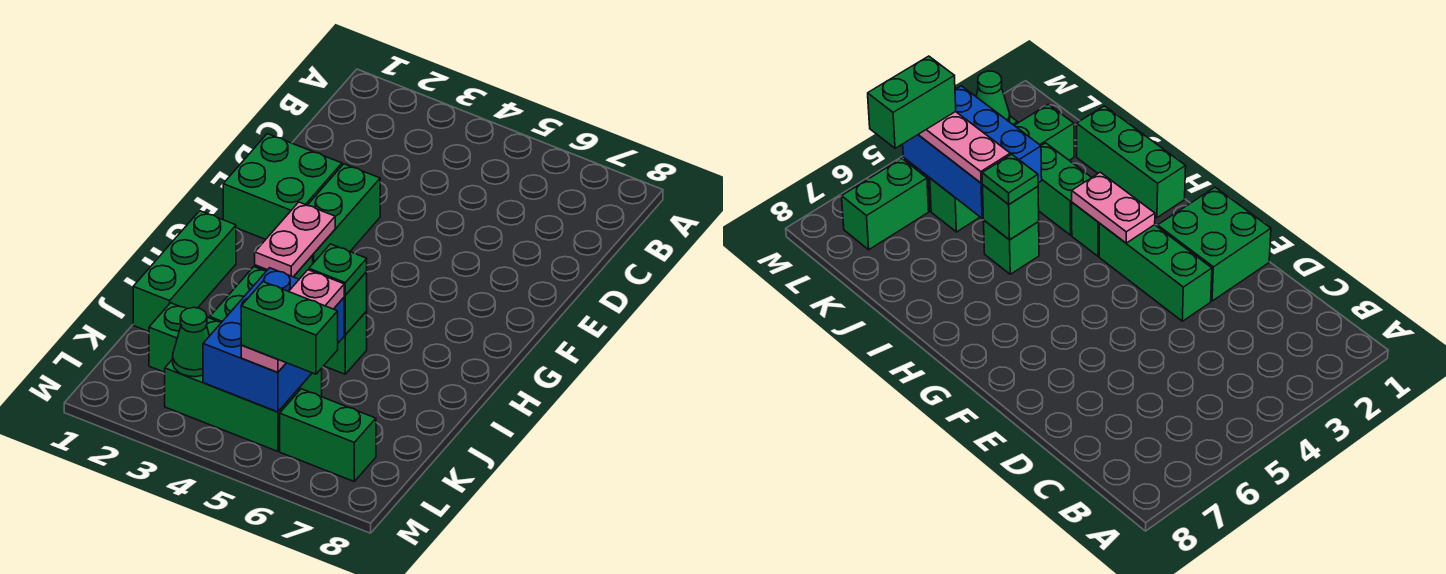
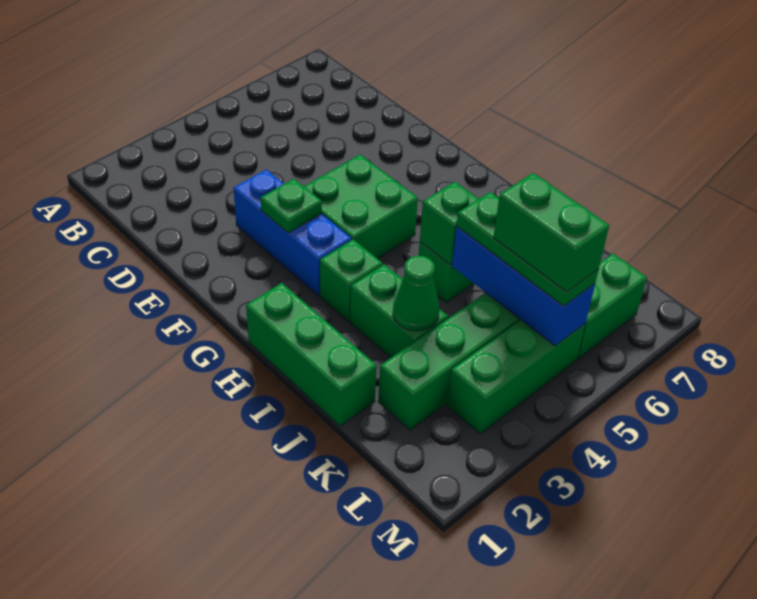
green 2x2 brick [223,134,342,239] -> green 2x2 brick moved to [304,154,418,259]
green 1x3 brick [308,164,380,263] -> blue 1x3 brick [233,170,352,295]
pink 1x2 plate [255,202,335,277] -> none
green 1x1 plate [309,244,367,295] -> green 1x1 plate moved to [260,179,322,233]
blue 2x3 brick [203,268,344,412] -> blue 1x3 brick [452,227,595,346]
pink 1x3 plate [241,270,344,373] -> green 1x3 plate [457,192,598,306]
green 1x1 cone [173,307,209,377] -> green 1x1 cone moved to [393,256,439,331]
green 1x2 brick [241,282,338,374] -> green 1x2 brick turned to [493,173,609,292]

